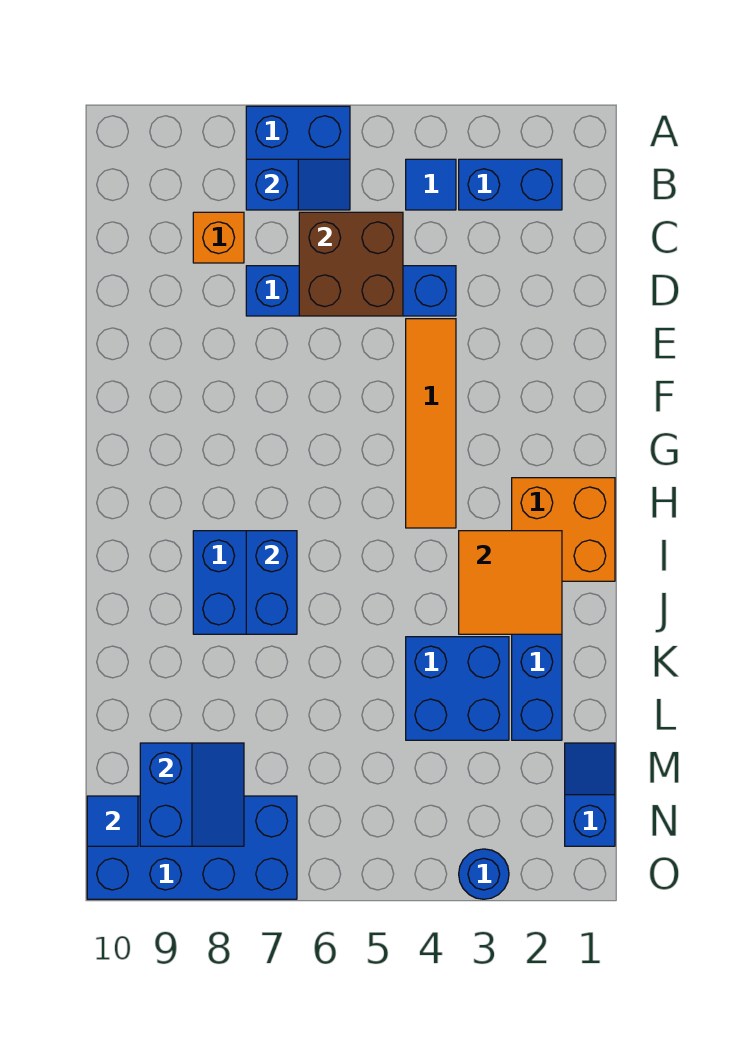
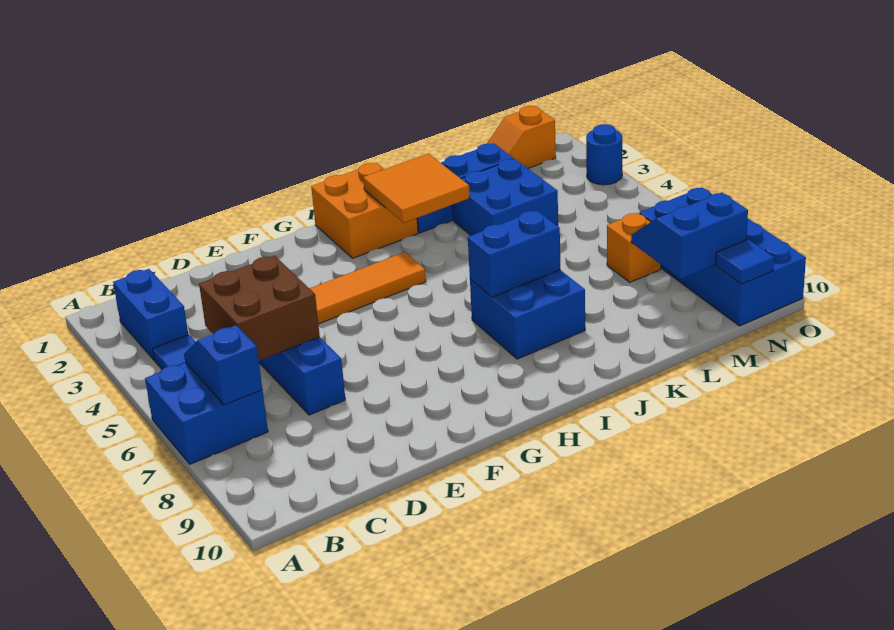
orange 1x1 brick [193,212,244,263] -> orange 1x1 brick moved to [607,213,661,282]
blue 1x2 slope [565,743,615,846] -> orange 1x2 slope [487,106,556,168]

